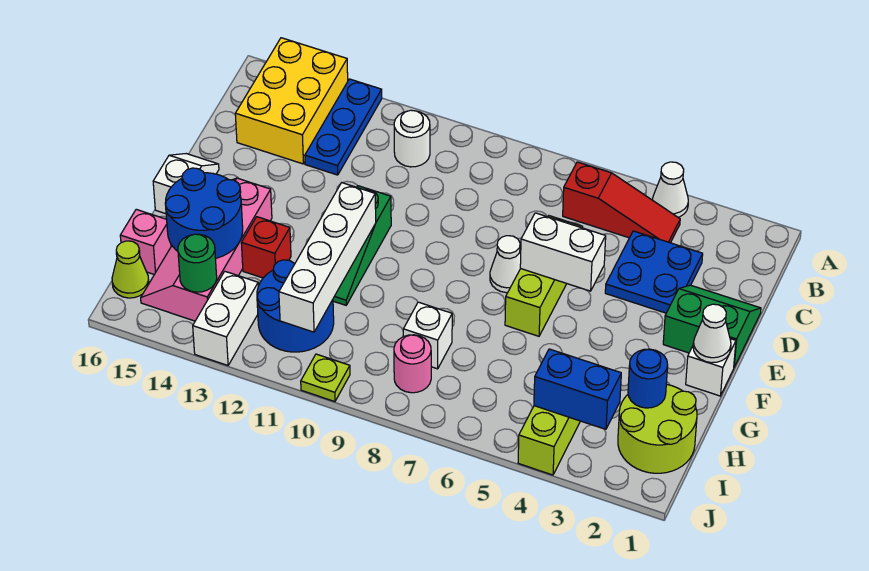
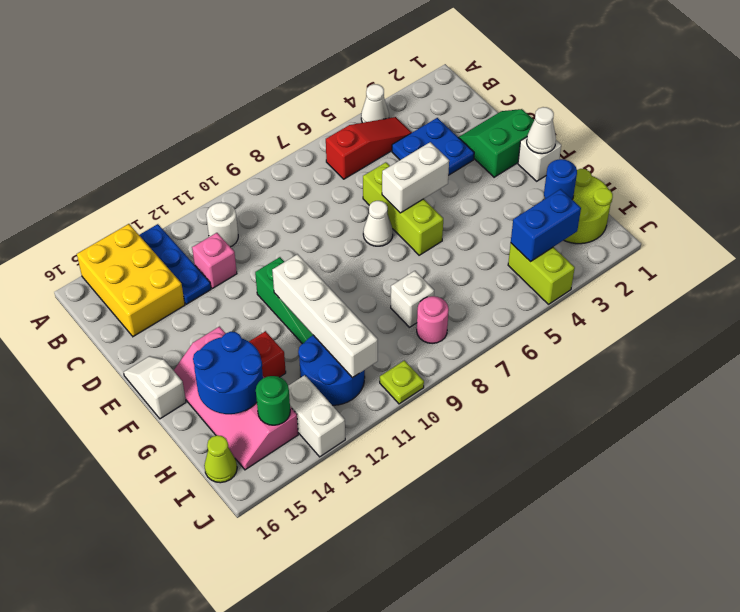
pink 1x1 brick [120,209,171,274] -> pink 1x1 brick moved to [192,233,237,288]

